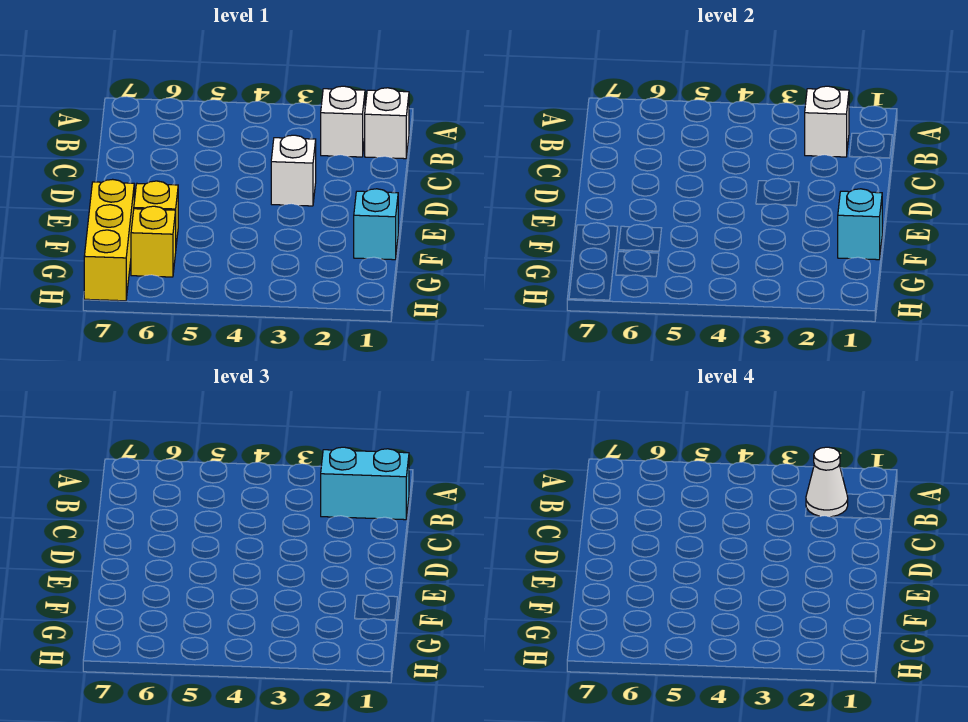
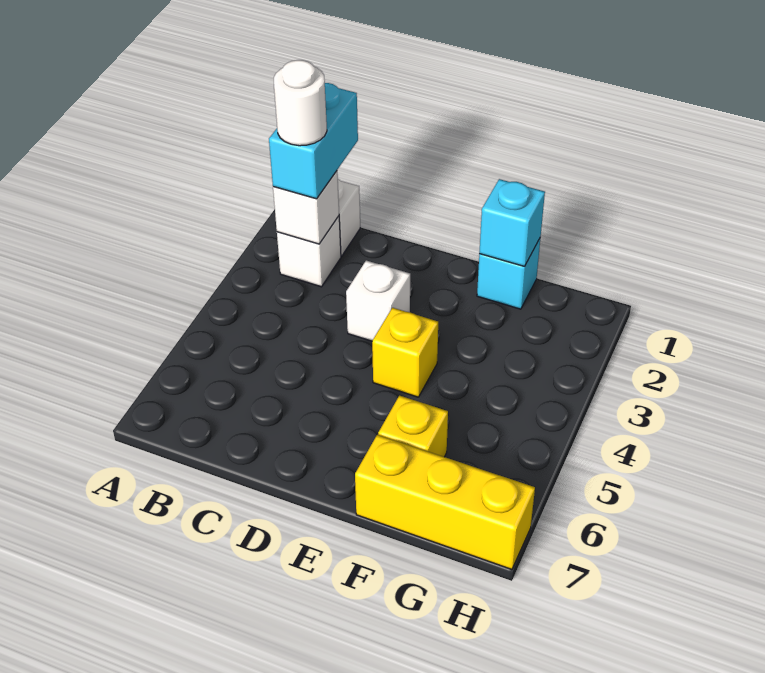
white 1x1 cone [806,447,848,517] -> white 1x1 round brick [274,60,327,146]
yellow 1x1 brick [131,206,176,277] -> yellow 1x1 brick moved to [372,308,438,397]

